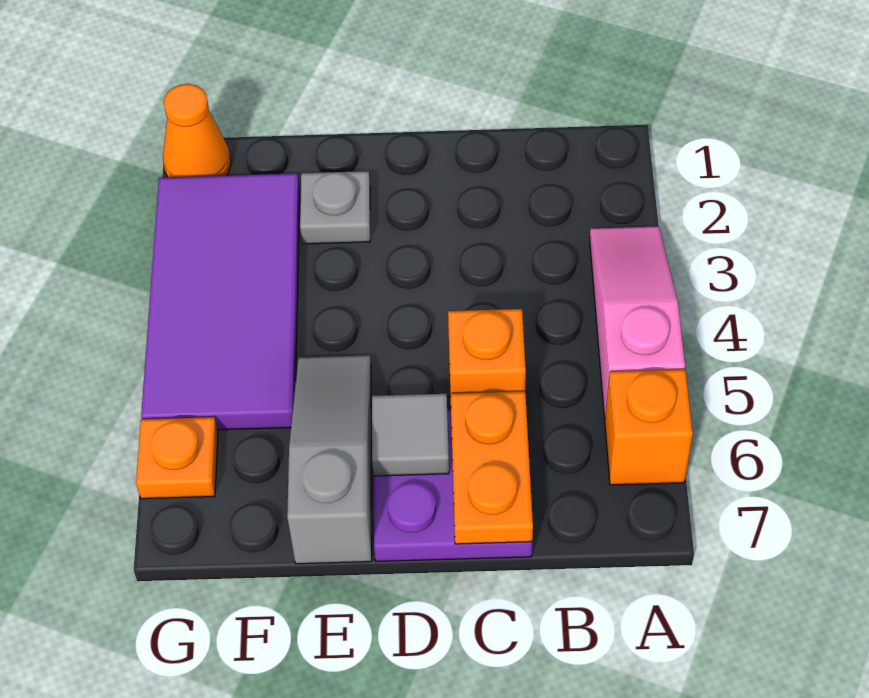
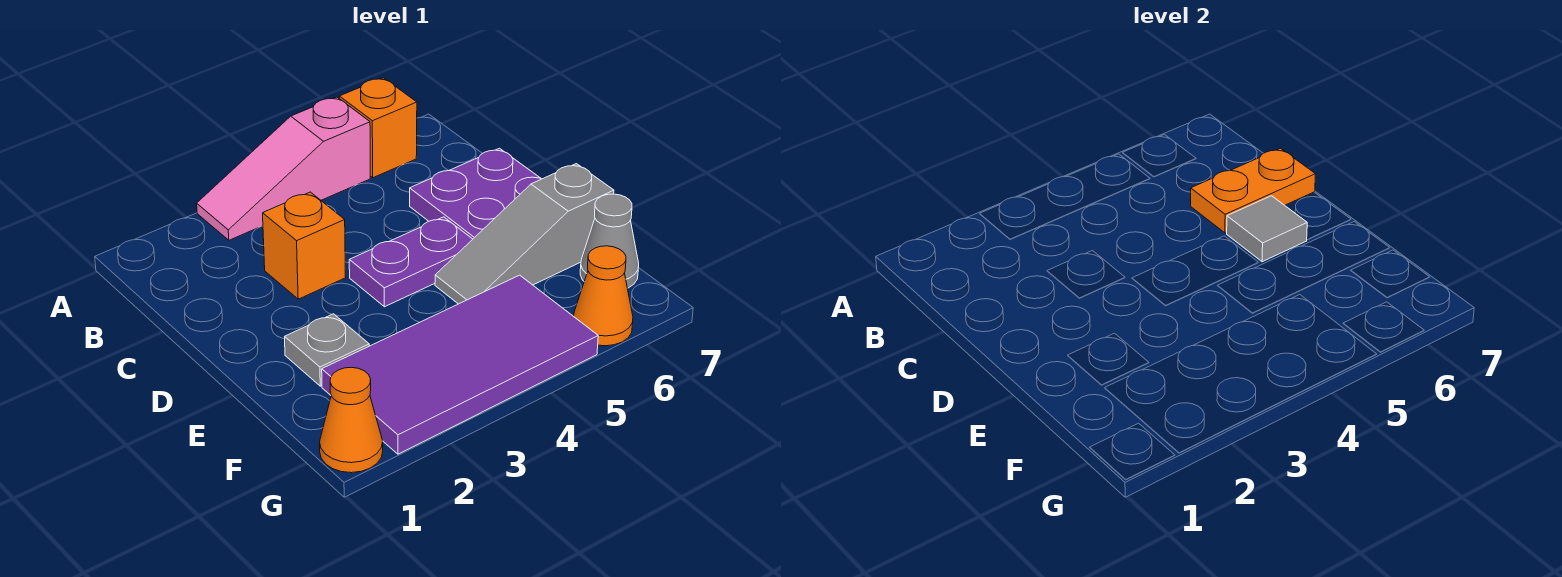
orange 1x1 brick [448,309,526,396] -> orange 1x1 brick moved to [263,192,346,299]
none -> purple 1x2 plate [349,217,473,307]
none -> grey 1x1 cone [580,194,639,288]
orange 1x1 plate [136,417,218,499] -> orange 1x1 cone [574,246,633,346]

